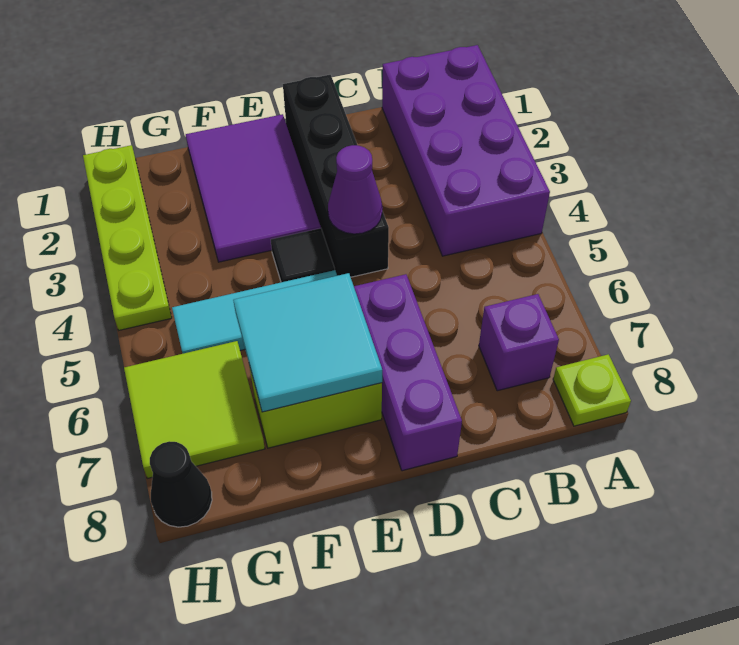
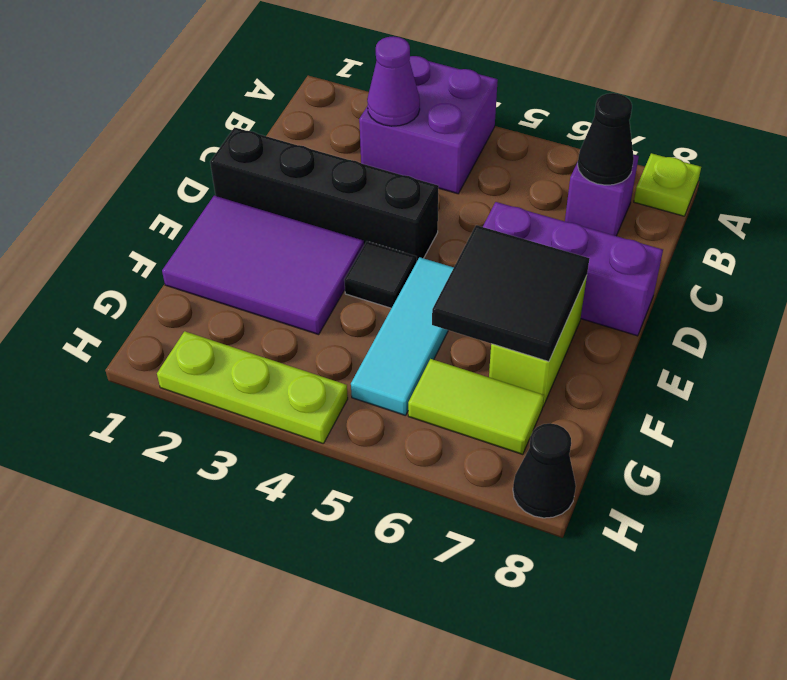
purple 2x4 brick [382,45,550,256] -> purple 2x2 brick [359,56,498,194]
none -> black 1x1 cone [578,93,634,185]
purple 1x1 cone [328,145,382,234] -> purple 1x1 cone moved to [367,36,420,126]
cyan 2x2 tile [233,273,382,412] -> black 2x2 tile [432,225,589,362]
lime 2x2 tile [124,341,265,478] -> lime 1x2 tile [408,359,544,455]
lime 1x4 plate [83,145,172,330] -> lime 1x3 plate [157,331,348,444]

